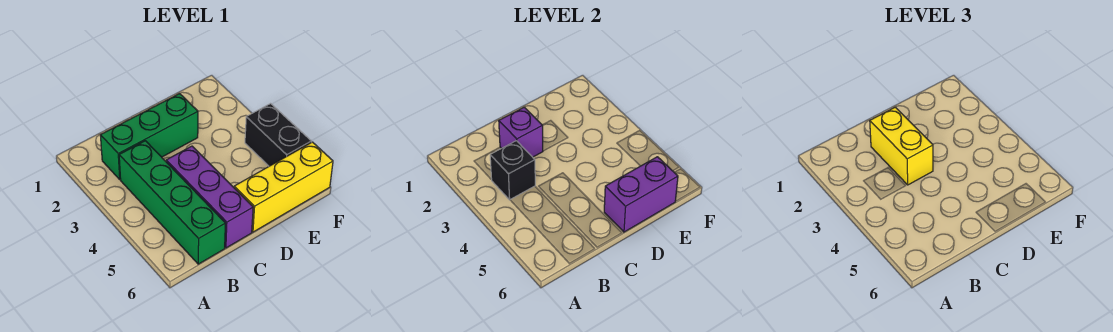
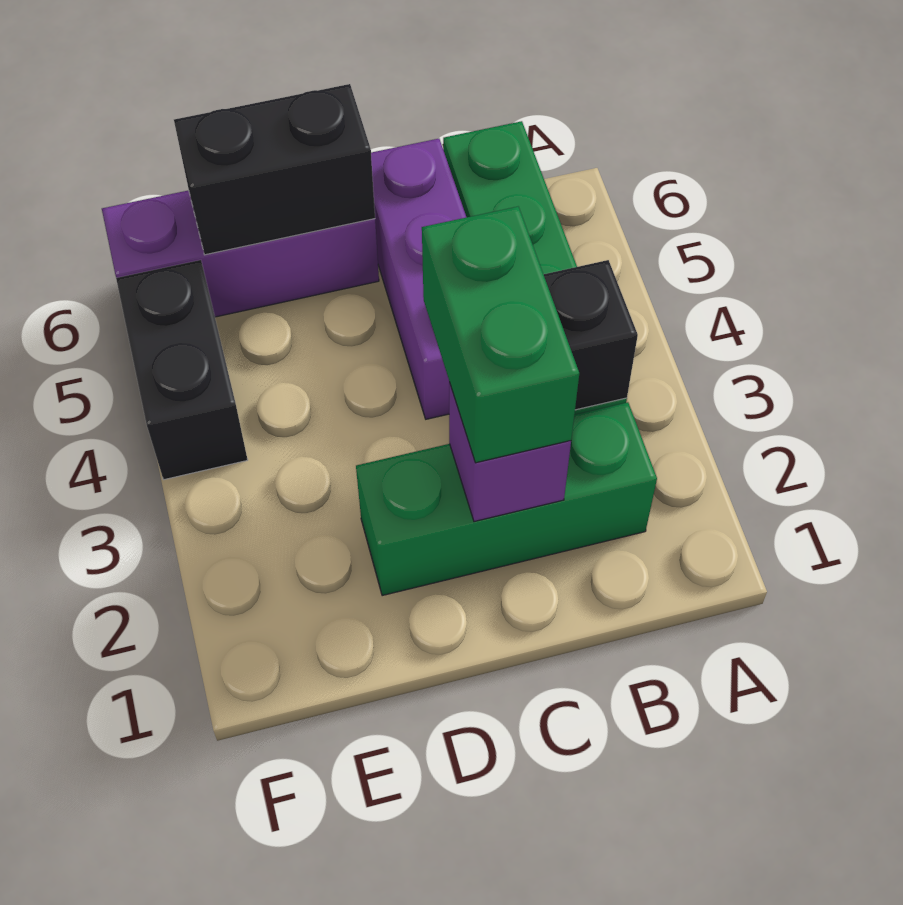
yellow 1x2 brick [870,107,933,185] -> green 1x2 brick [422,207,579,463]
yellow 1x3 brick [234,142,333,232] -> purple 1x3 brick [102,190,379,317]
purple 1x2 brick [604,157,678,232] -> black 1x2 brick [174,84,375,255]

